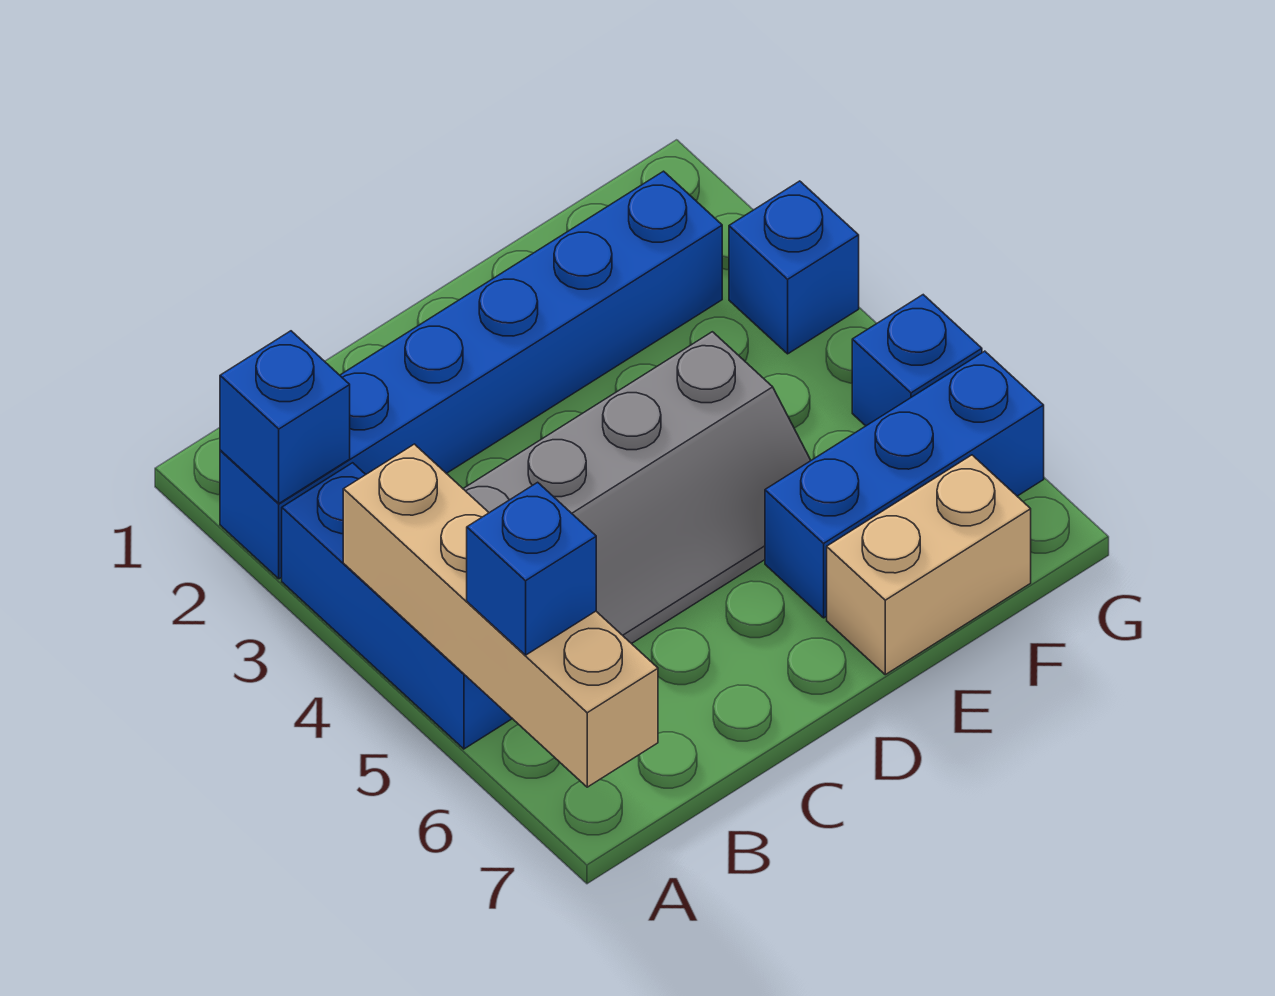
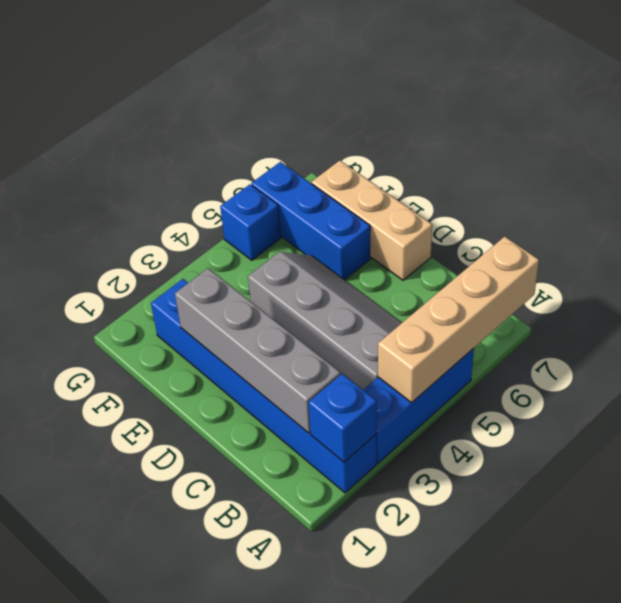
blue 1x1 brick [467,482,596,655] -> none
none -> grey 1x4 brick [175,268,340,433]
tan 1x2 brick [827,455,1031,675] -> tan 1x3 brick [312,161,432,280]
blue 1x1 brick [729,181,859,354] -> none

